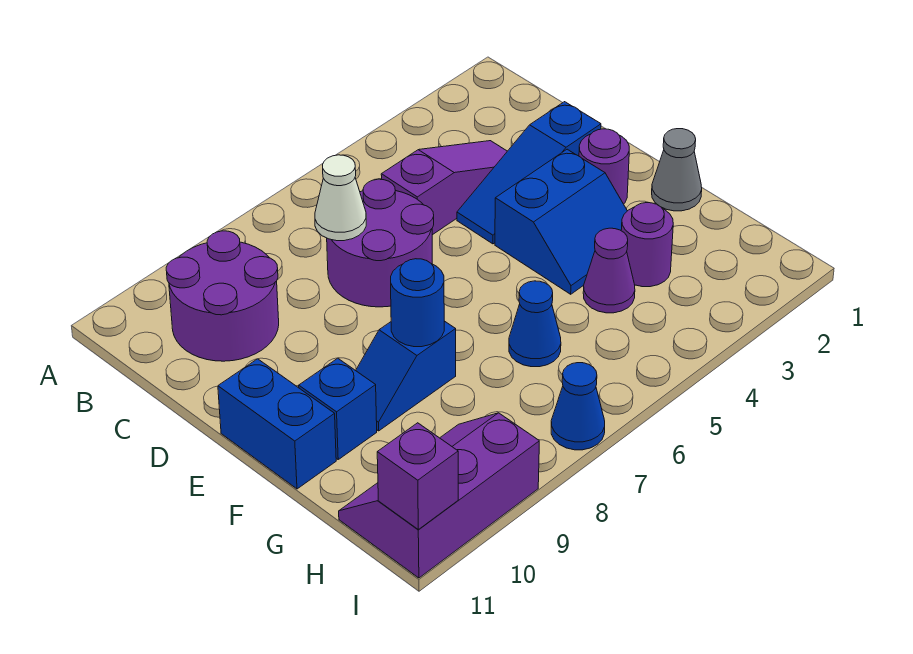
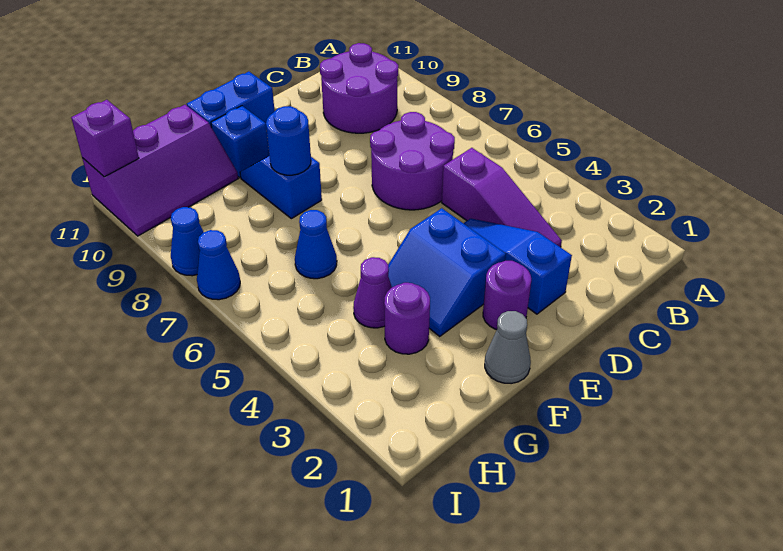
white 1x1 cone [315,155,366,241] -> none
purple 2x3 slope [339,413,539,578] -> purple 2x3 slope turned to [82,105,238,236]
none -> blue 1x1 cone [171,207,203,276]

